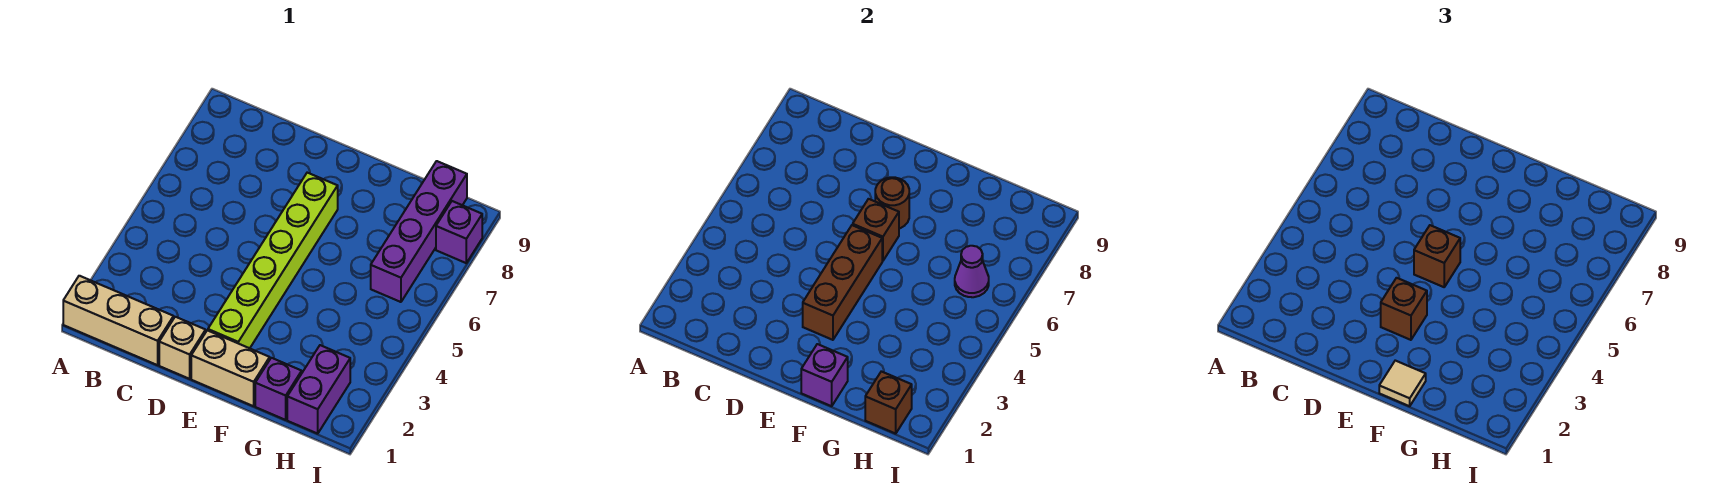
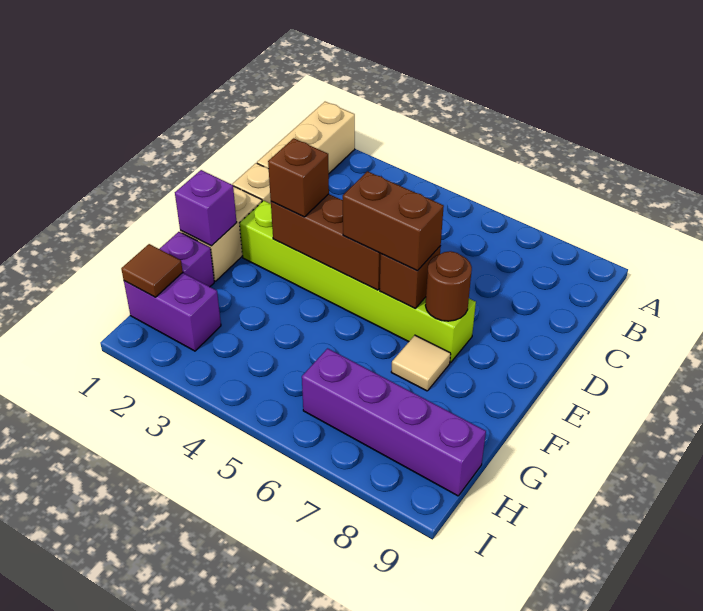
brown 1x1 brick [1414,225,1460,287] -> brown 1x2 brick [343,171,444,271]
tan 1x1 tile [1379,361,1426,406] -> tan 1x1 tile moved to [391,335,451,391]
brown 1x1 brick [865,371,912,434] -> brown 1x1 tile [121,244,183,297]
purple 1x1 cone [955,246,989,297] -> none
purple 1x1 brick [436,201,482,263] -> none

